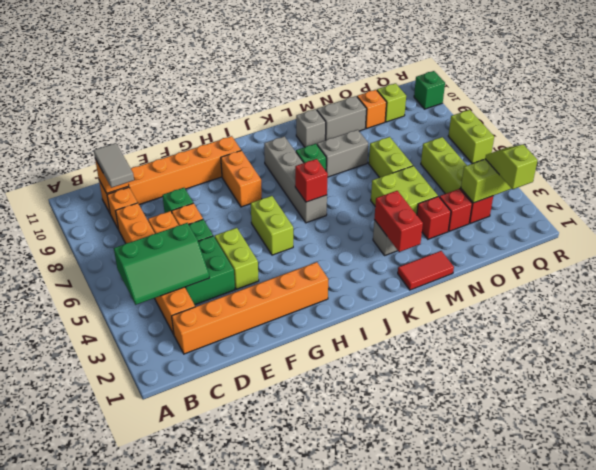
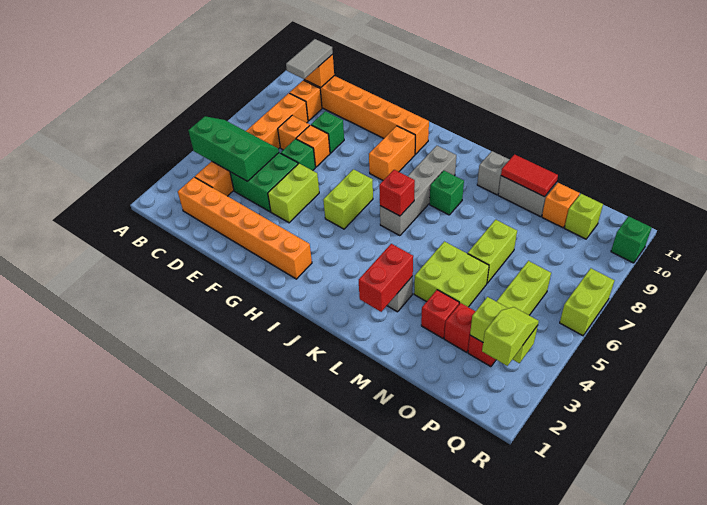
green 2x3 slope [114,223,209,305] -> green 2x3 slope turned to [188,116,279,181]
red 1x2 tile [398,251,454,290] -> red 1x2 tile moved to [501,154,558,197]
grey 1x2 brick [317,130,368,177] -> none

